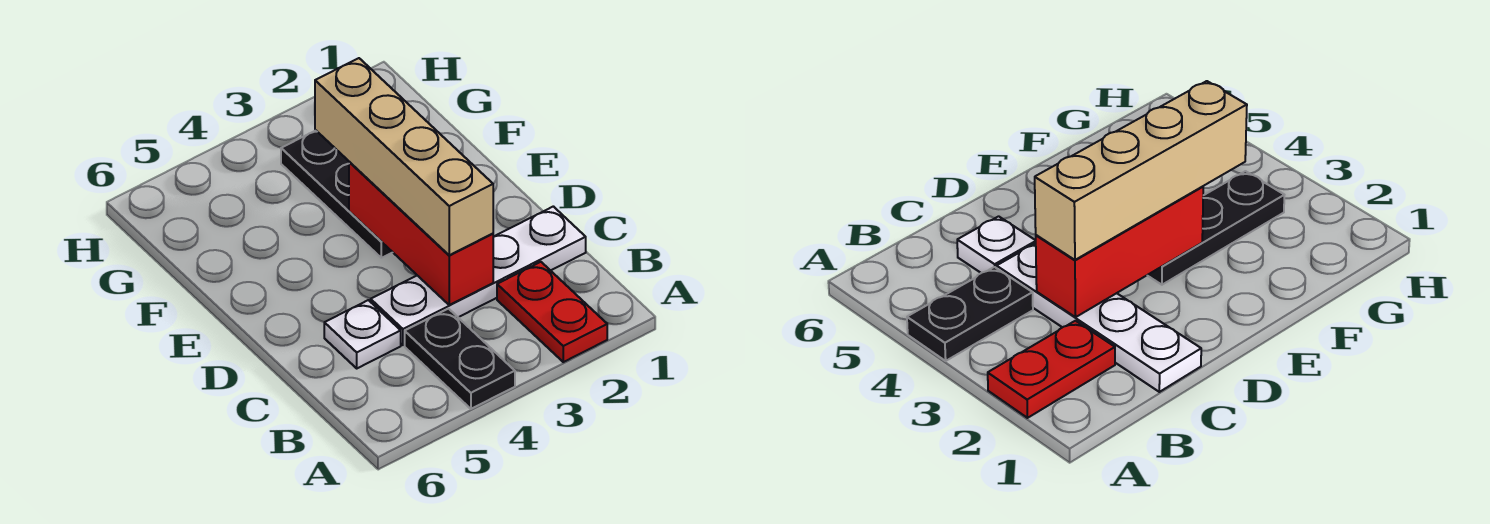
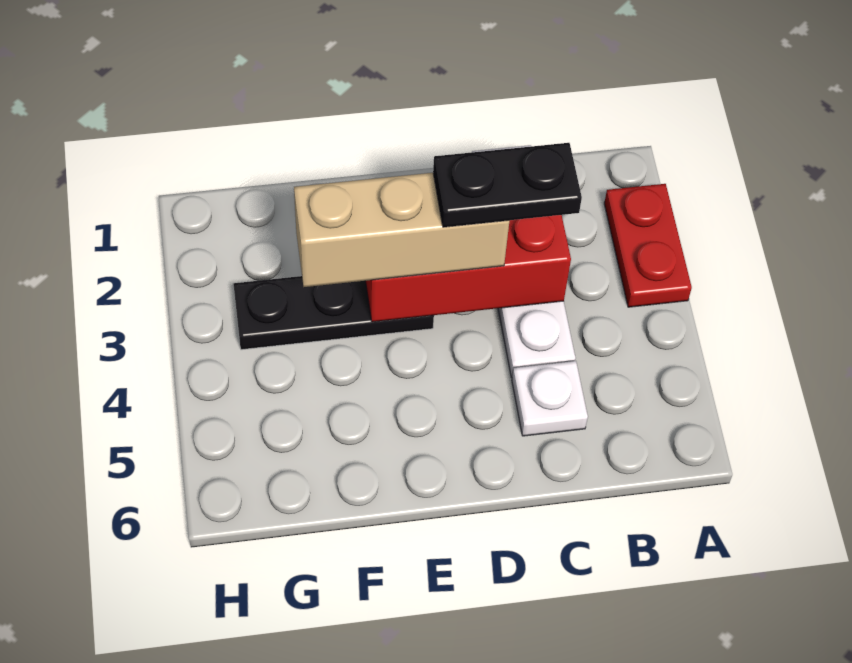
red 1x2 plate [497,262,607,362] -> red 1x2 plate turned to [604,184,692,307]
black 1x2 plate [405,309,515,409] -> black 1x2 plate moved to [433,143,582,227]
tan 1x4 brick [315,58,493,255] -> tan 1x3 brick [294,173,509,287]

